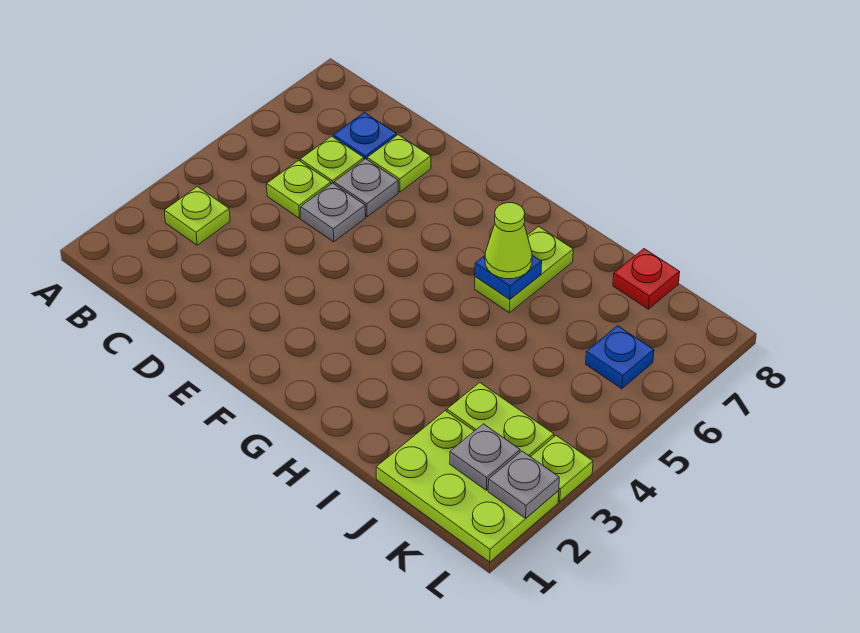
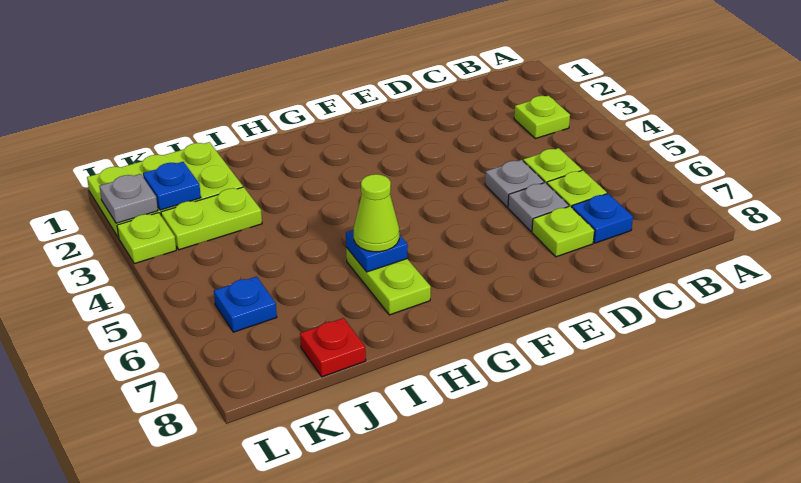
grey 1x1 plate [450,424,520,490] -> blue 1x1 plate [143,162,201,210]

